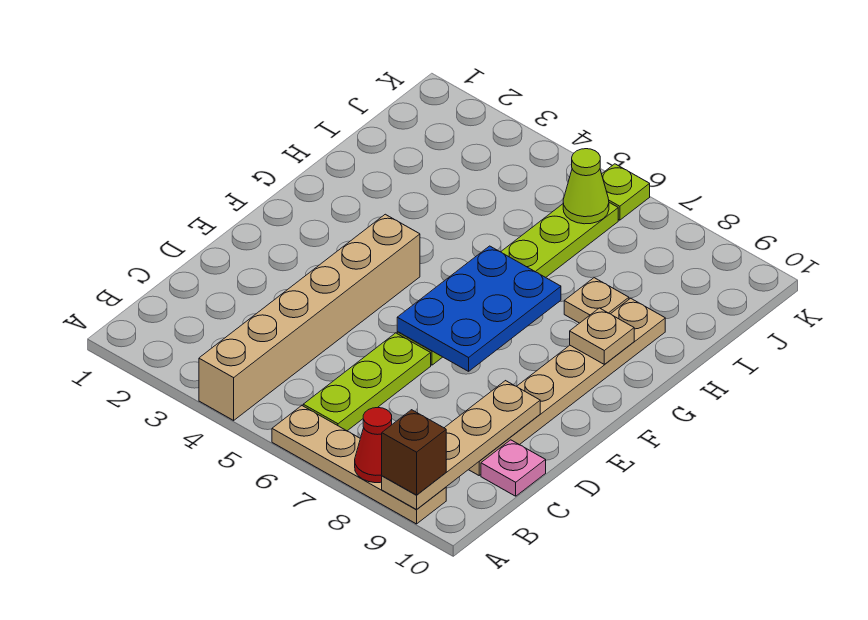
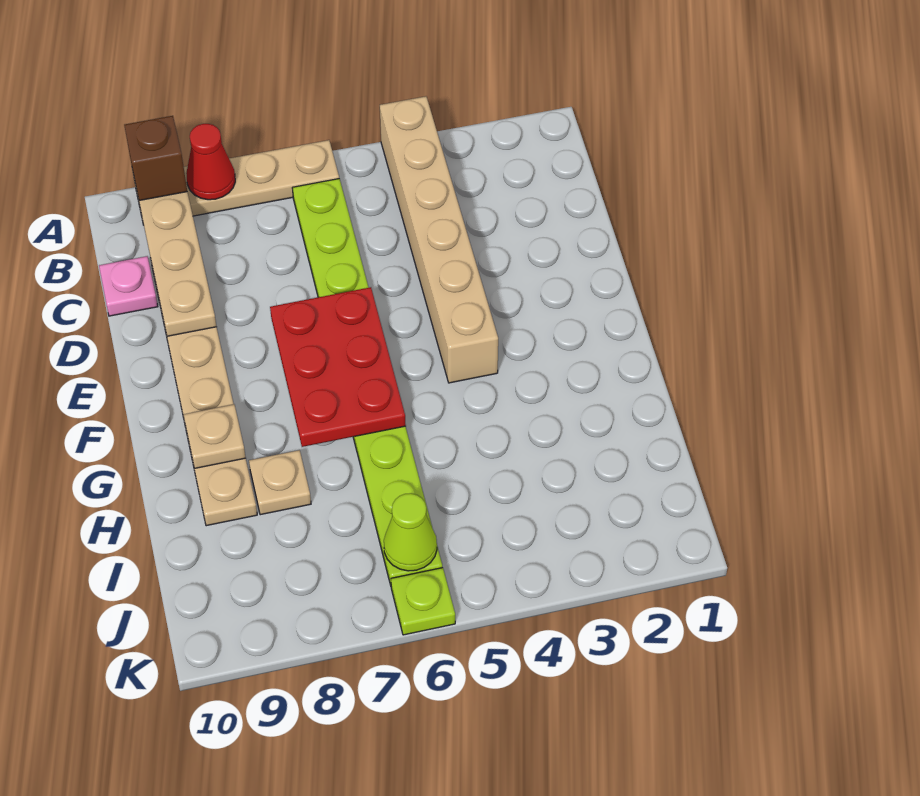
blue 2x3 plate [397,246,561,371] -> red 2x3 plate [270,287,406,447]

